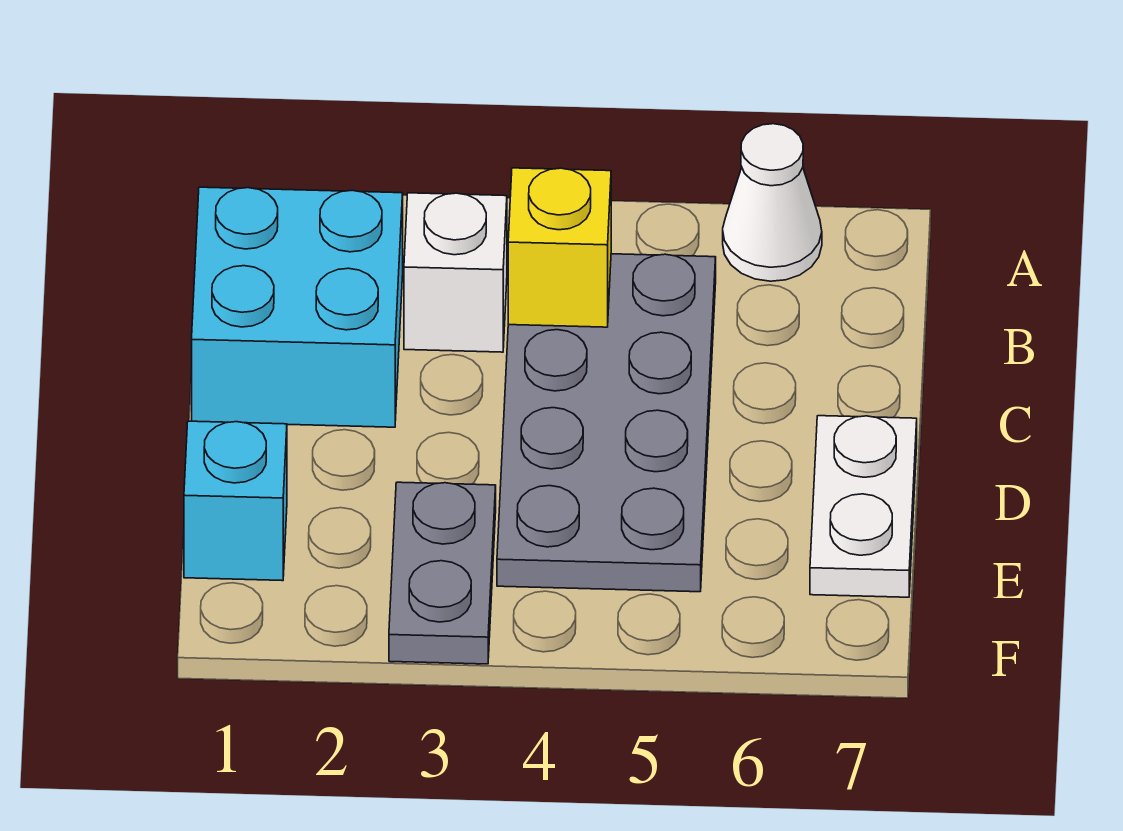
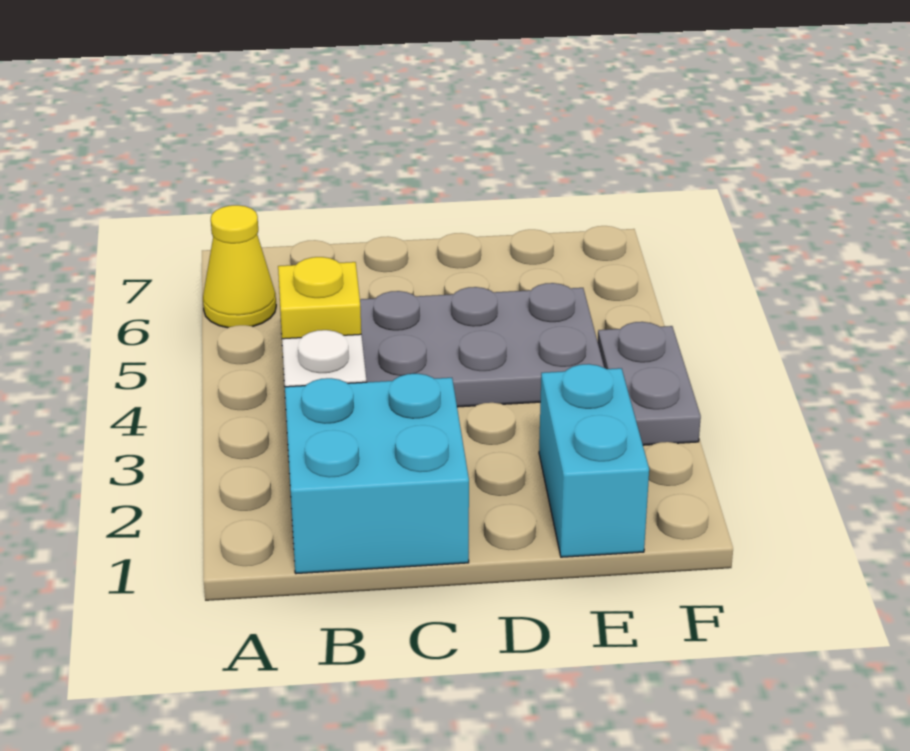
white 1x1 cone [723,124,822,281] -> yellow 1x1 cone [203,205,276,328]
white 1x2 plate [810,416,917,597] -> none
cyan 1x1 brick [184,421,287,581] -> cyan 1x2 brick [539,364,649,557]
grey 1x2 plate [389,482,496,664] -> grey 1x2 plate turned to [598,322,701,445]

